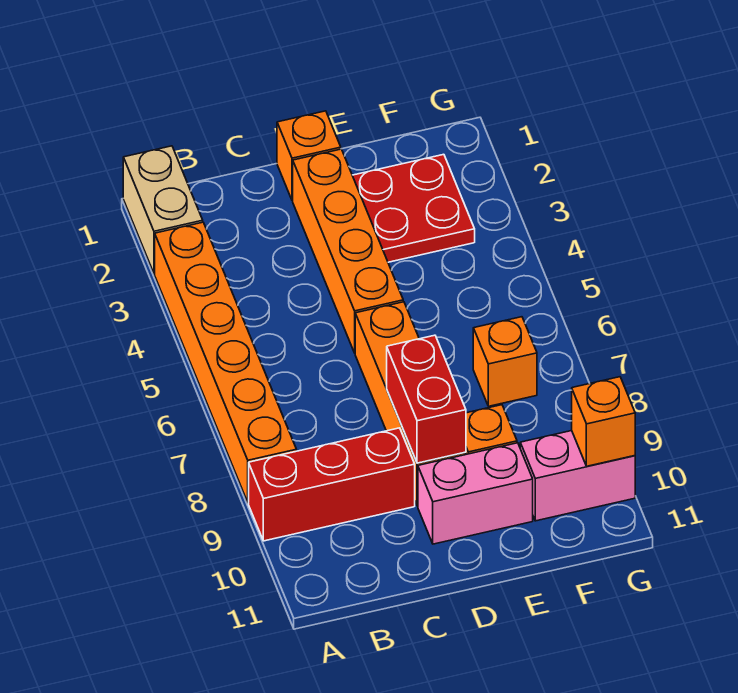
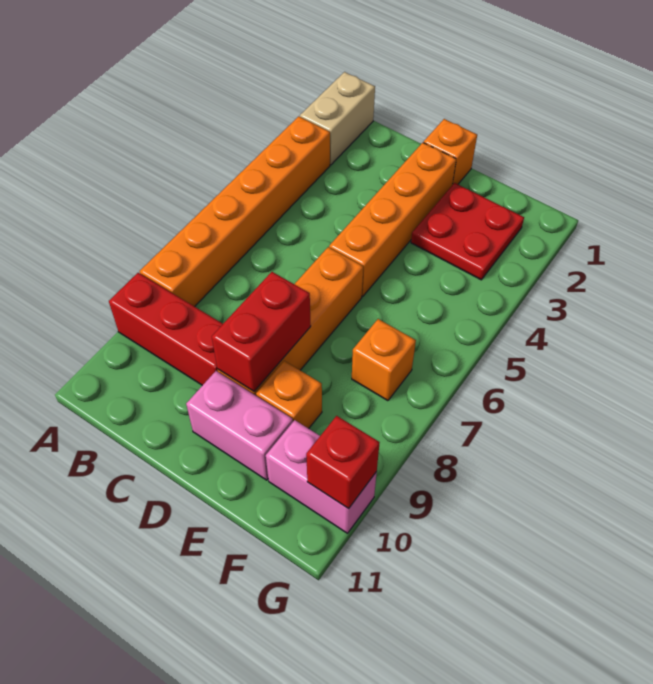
orange 1x1 brick [572,377,635,466] -> red 1x1 brick [306,416,380,509]

